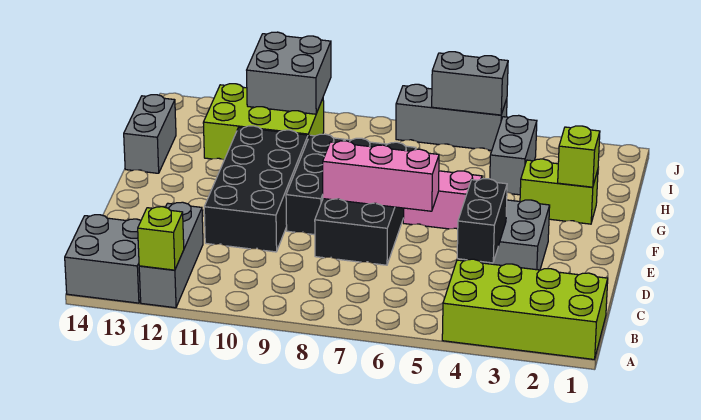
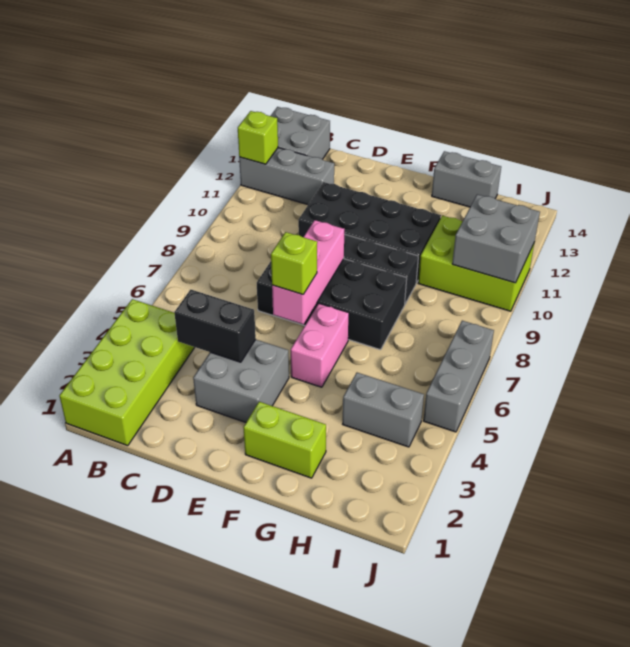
lime 1x2 brick [520,159,598,224] -> lime 1x2 brick turned to [243,402,326,478]
lime 1x1 brick [558,126,600,187] -> lime 1x1 brick moved to [271,232,317,294]
lime 2x3 brick [203,84,324,160] -> lime 2x3 brick turned to [418,216,534,311]
grey 1x2 brick [432,52,508,115] -> none

